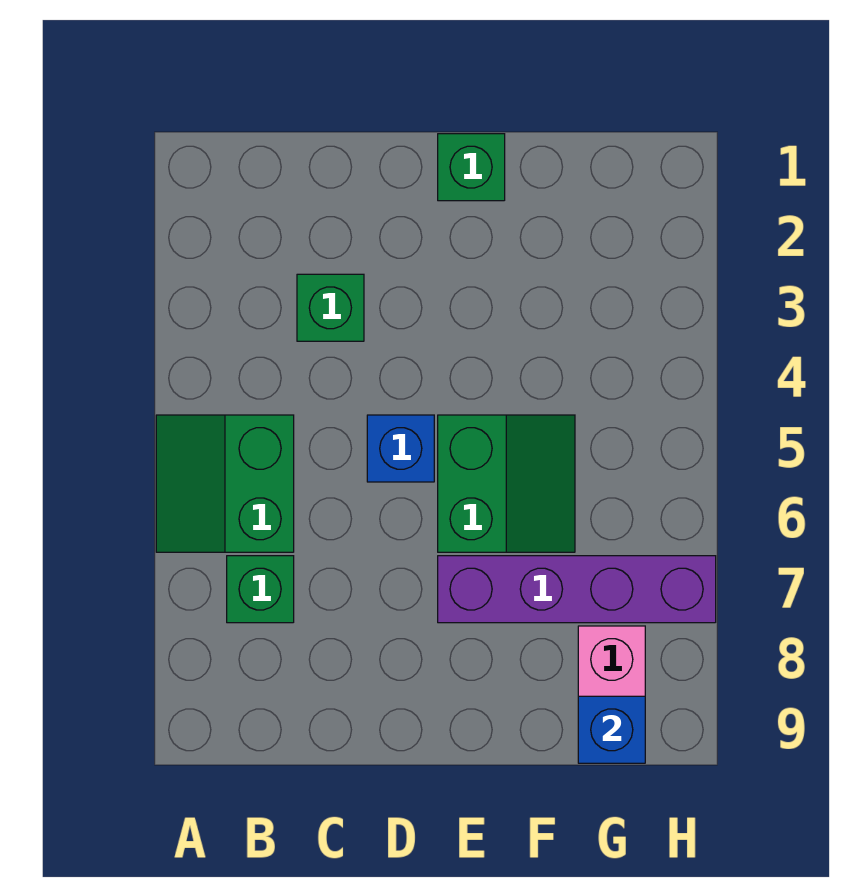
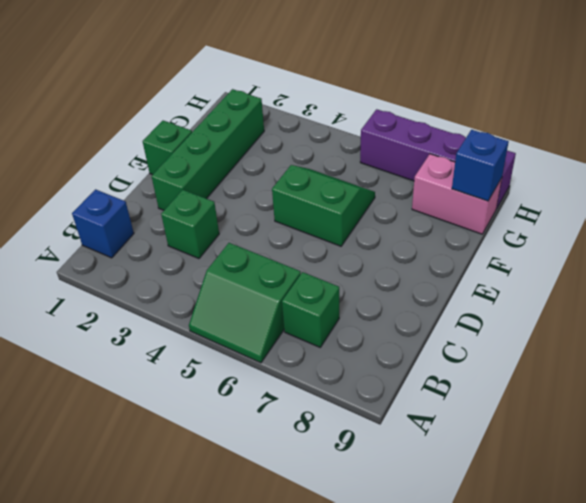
none -> green 1x4 brick [152,89,264,210]
blue 1x1 brick [367,415,434,482] -> blue 1x1 brick moved to [72,189,134,258]
purple 1x4 brick [438,556,716,623] -> purple 1x4 brick turned to [360,109,516,209]

